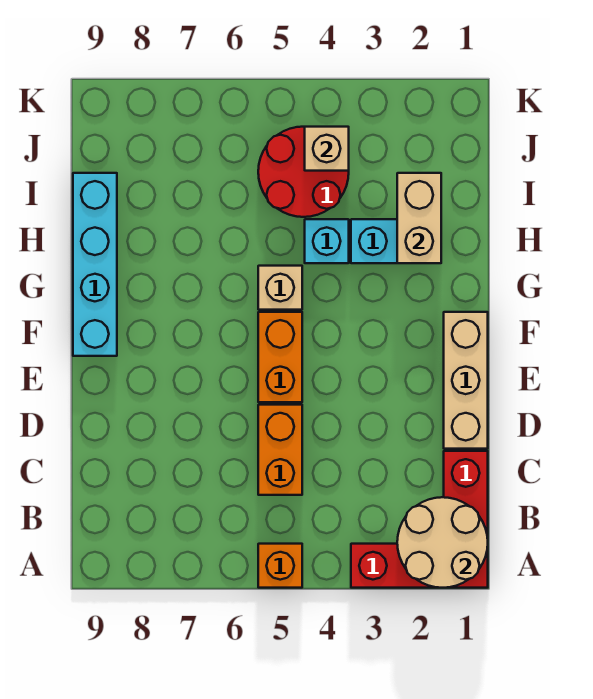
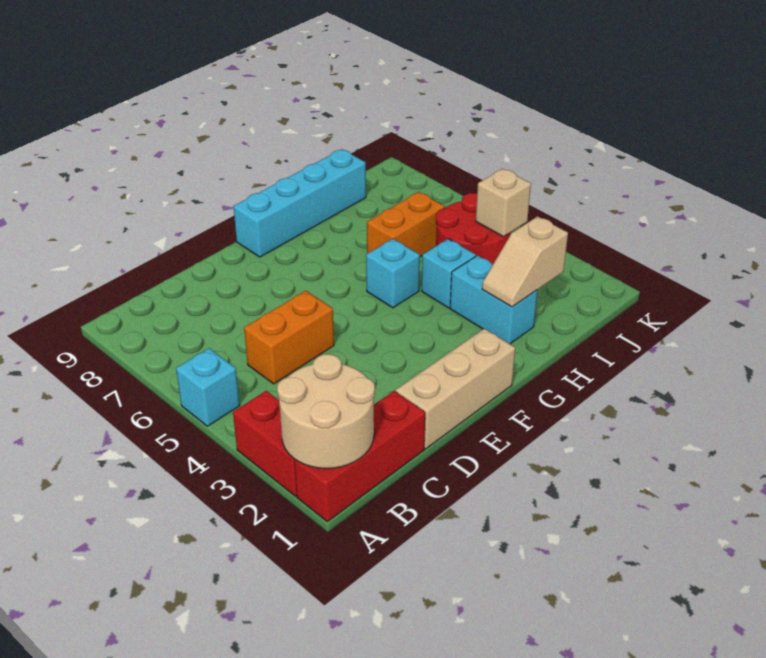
orange 1x1 brick [258,544,302,588] -> cyan 1x1 brick [176,349,240,426]
orange 1x2 brick [258,312,302,402] -> orange 1x2 brick moved to [367,192,445,257]
tan 1x1 brick [258,266,302,310] -> cyan 1x1 brick [366,239,420,308]
tan 1x2 brick [397,173,441,263] -> tan 1x2 slope [482,216,568,307]

